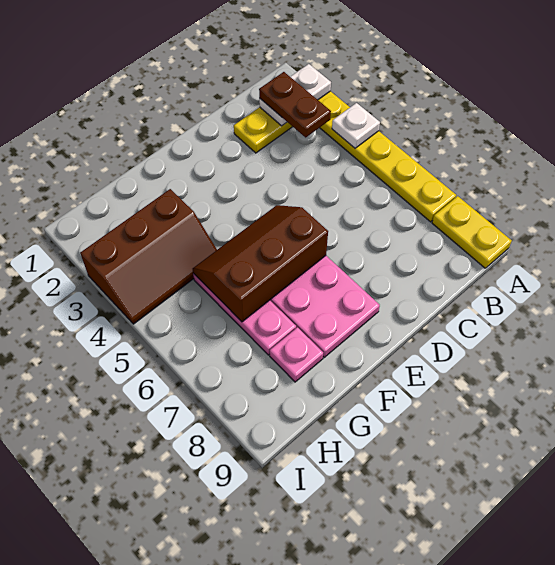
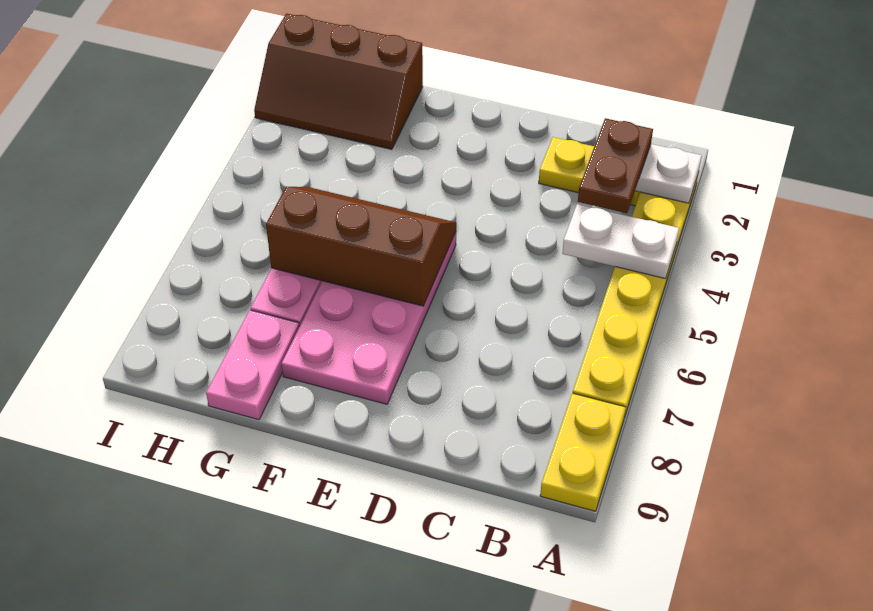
white 1x1 plate [332,103,380,148] -> white 1x2 plate [562,204,679,279]
brown 2x3 slope [80,189,217,324] -> brown 2x3 slope moved to [254,13,423,149]
pink 1x1 plate [270,327,323,382] -> pink 1x2 plate [206,310,299,420]

